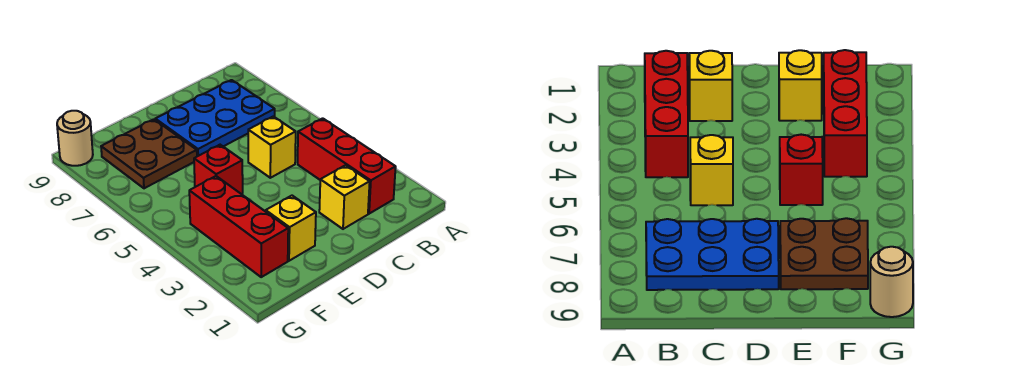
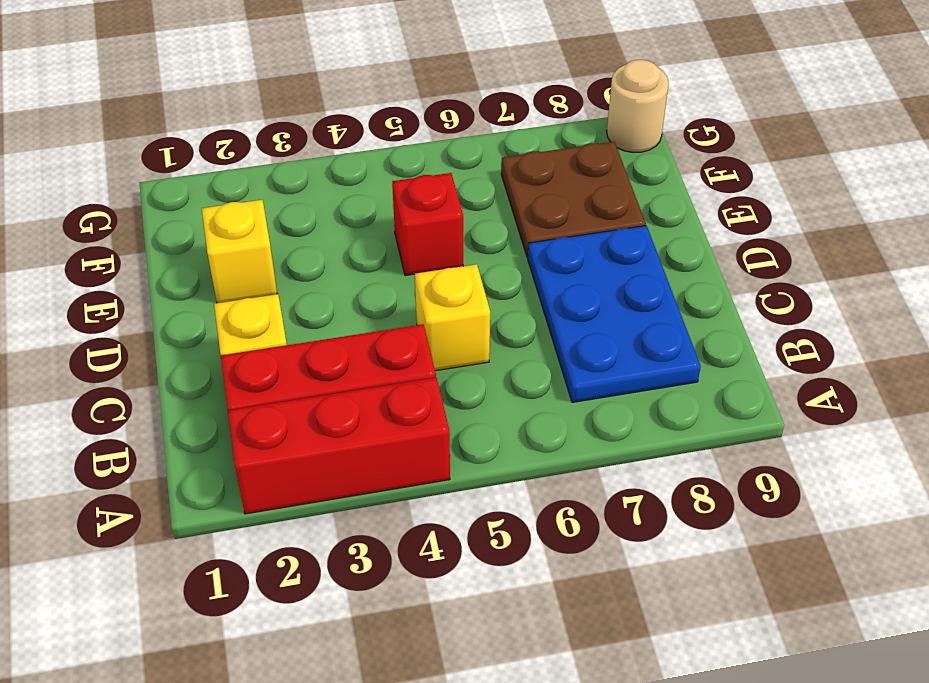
red 1x3 brick [189,176,288,277] -> red 1x3 brick moved to [228,377,450,514]

